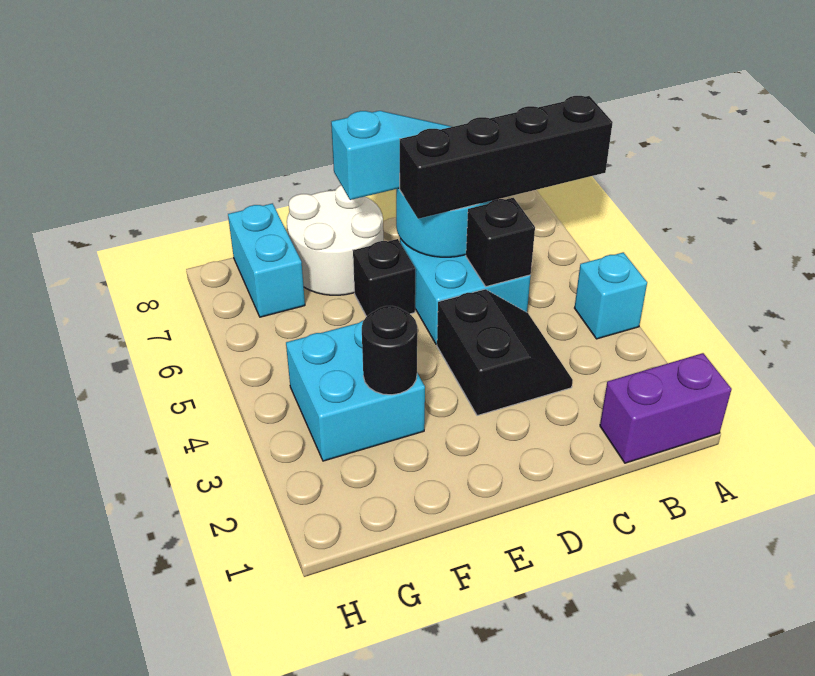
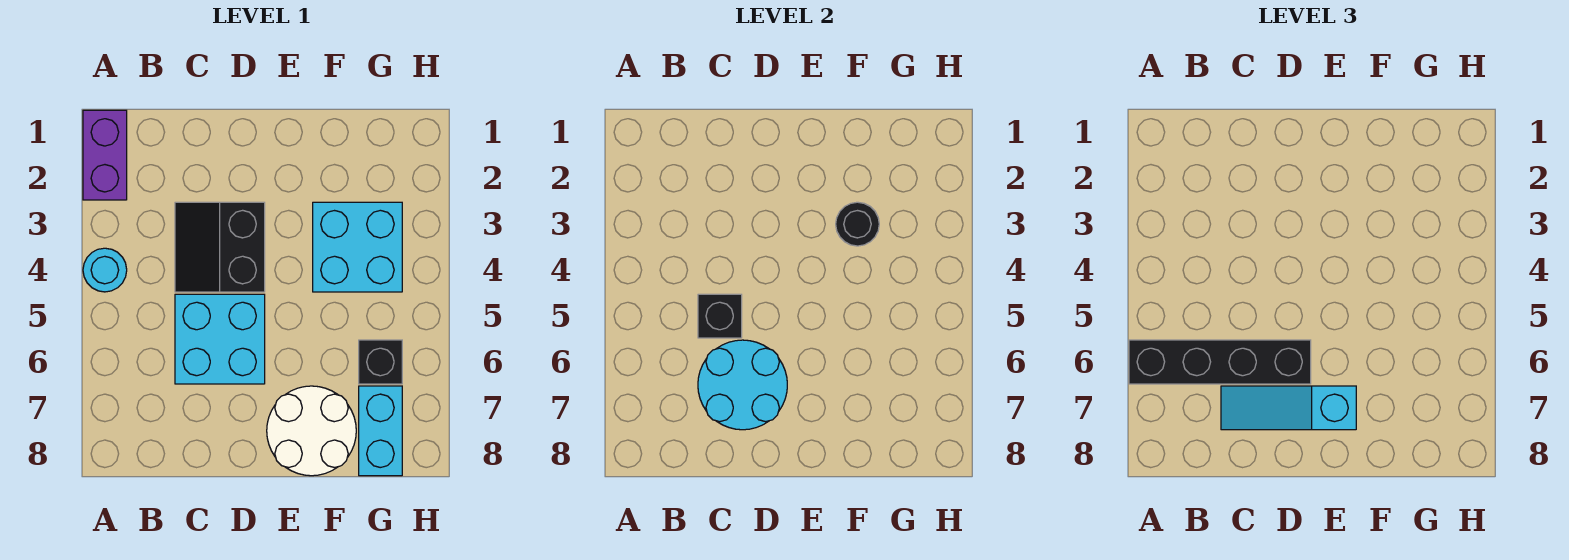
purple 1x2 brick [600,353,732,463] -> purple 1x2 brick turned to [83,110,127,200]
cyan 1x1 brick [575,252,647,339] -> cyan 1x1 round brick [83,248,127,292]
black 1x1 brick [353,239,415,317] -> black 1x1 brick moved to [359,340,402,384]

